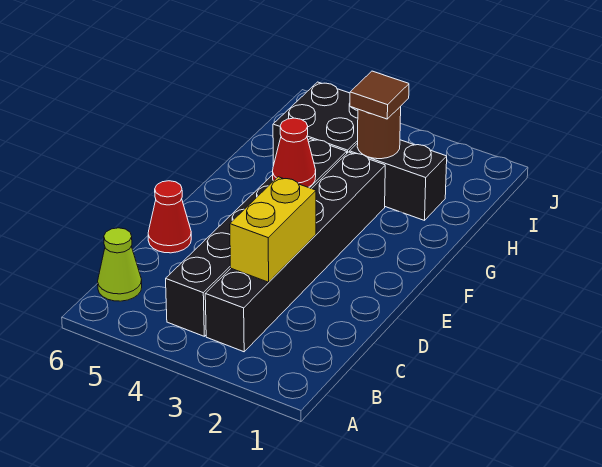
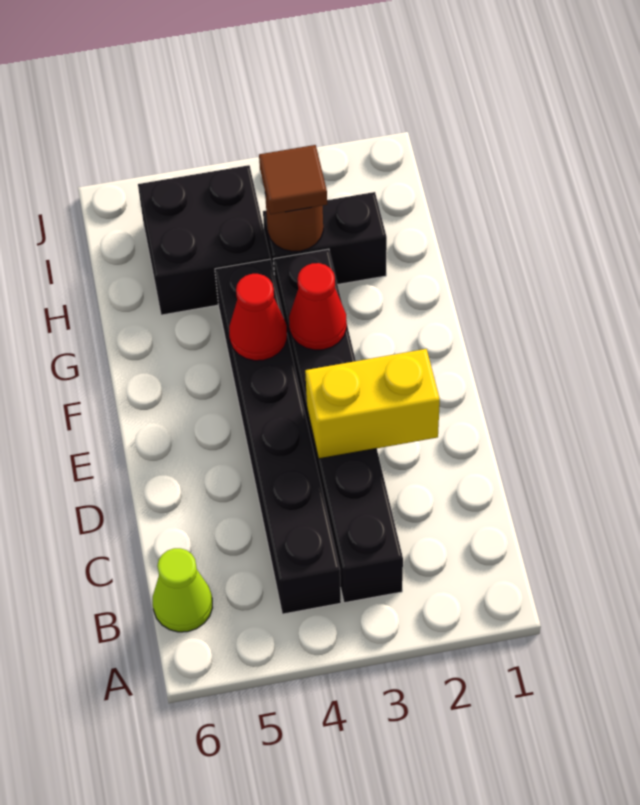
yellow 1x2 brick [230,177,316,282] -> yellow 1x2 brick turned to [305,349,440,459]
red 1x1 cone [148,181,191,253] -> red 1x1 cone moved to [289,263,347,350]

